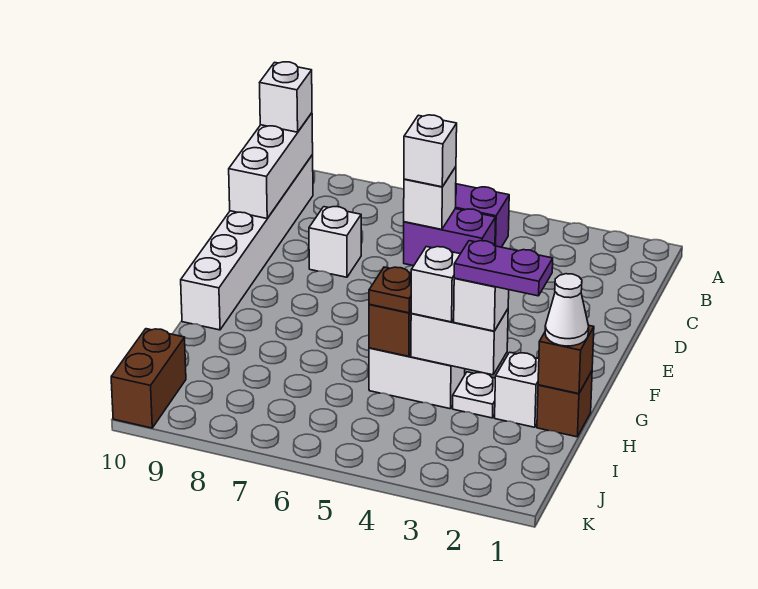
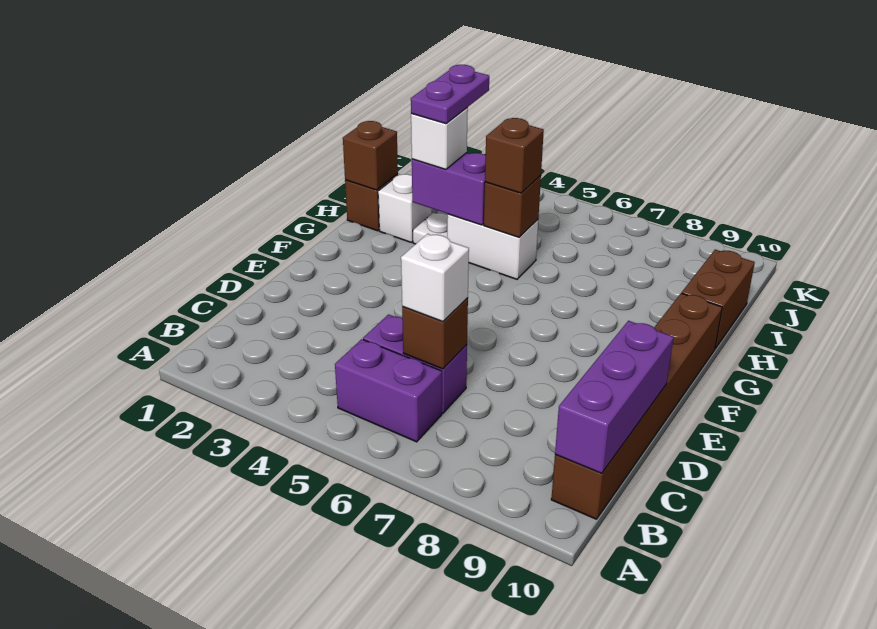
white 1x6 brick [181,155,313,330] -> brown 1x6 brick [551,293,722,519]
white 1x3 brick [229,113,313,218] -> purple 1x3 brick [555,321,674,473]
white 1x1 brick [260,62,312,132] -> none
white 1x1 brick [404,167,456,229] -> brown 1x1 brick [402,298,468,369]
white 1x1 brick [309,207,361,277] -> none
white 1x1 cone [545,274,589,346] -> none
purple 1x2 plate [454,241,553,296] -> purple 1x2 plate turned to [411,65,489,124]
white 1x2 brick [411,309,508,375] -> purple 1x2 brick [412,153,486,225]
white 1x1 brick [411,247,460,322] -> none
brown 1x1 plate [369,267,411,313] -> brown 1x1 brick [485,118,544,193]
brown 1x2 brick [111,329,186,428] -> brown 1x2 brick moved to [682,250,755,349]

